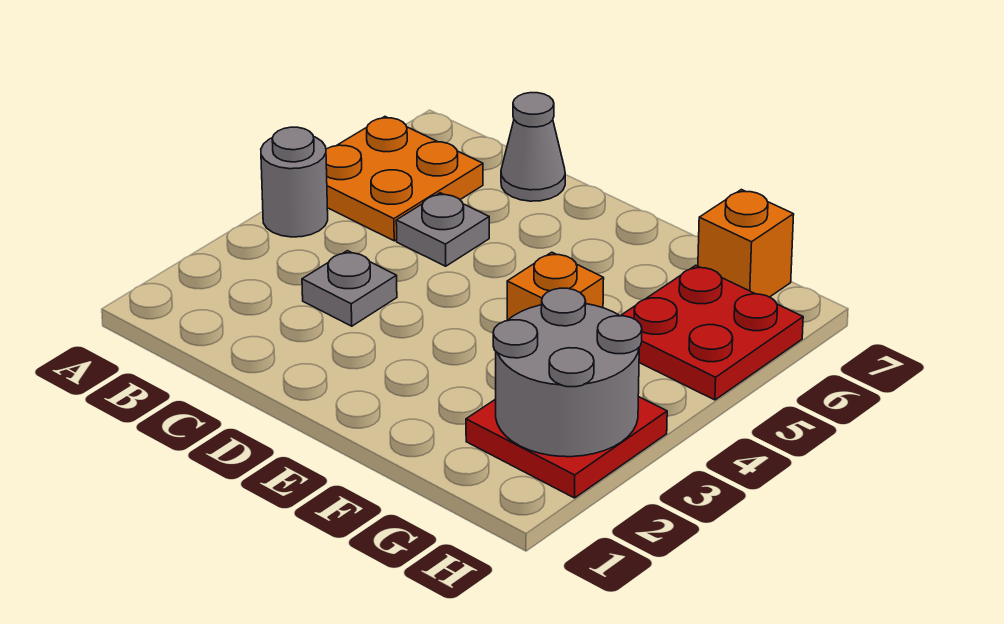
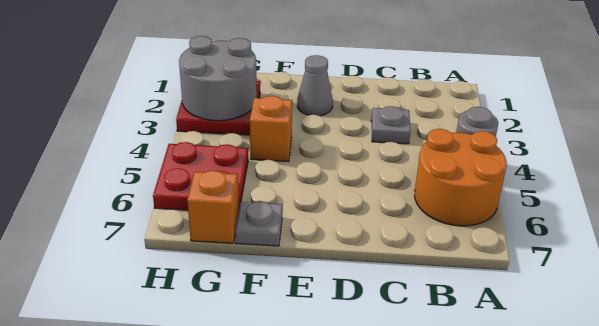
orange 2x2 plate [326,117,483,241] -> orange 2x2 round brick [415,129,507,226]
grey 1x1 plate [396,193,489,266] -> grey 1x1 plate moved to [235,201,283,246]
grey 1x1 cone [501,93,565,201] -> grey 1x1 cone moved to [297,55,333,116]

